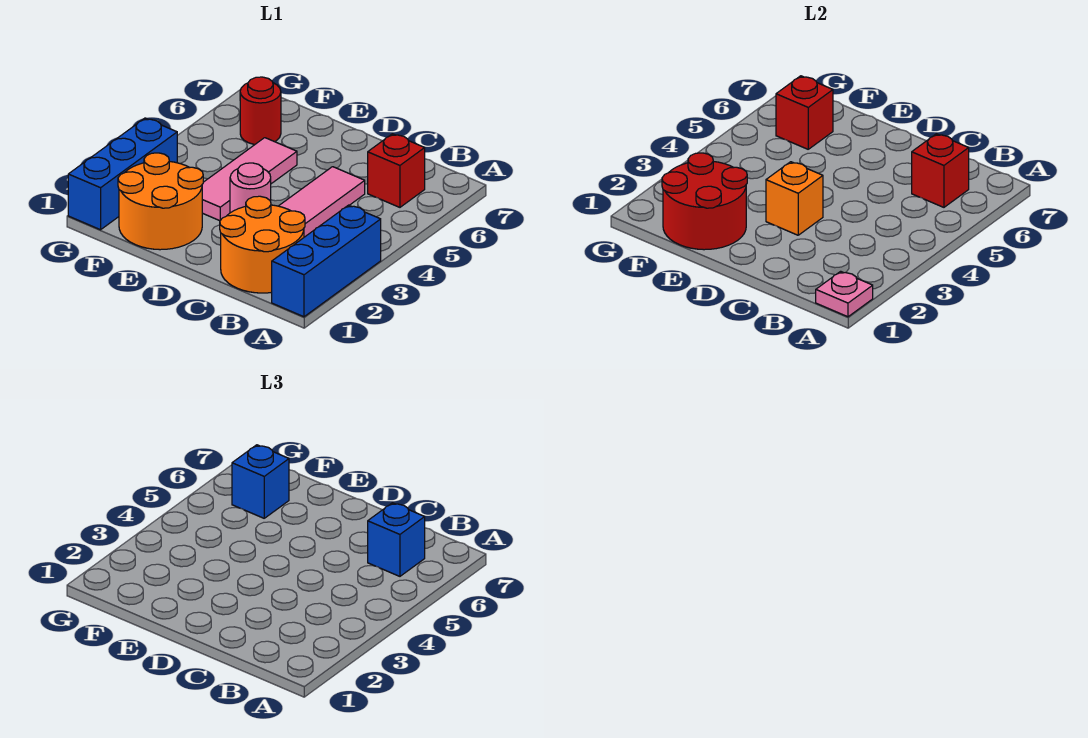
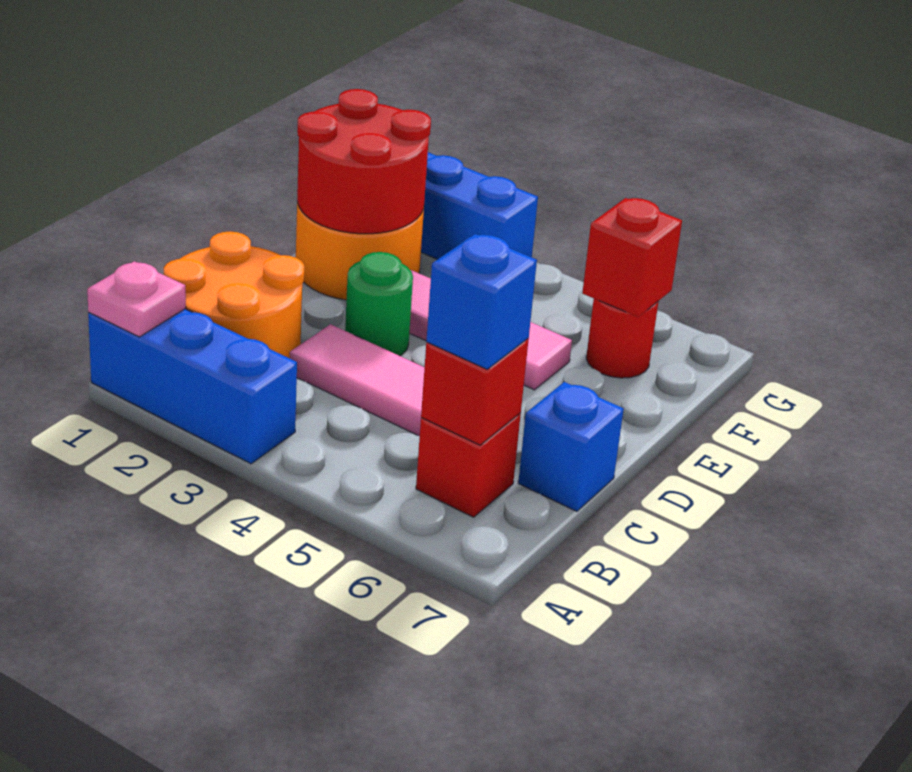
pink 1x1 round brick [230,163,271,213] -> green 1x1 round brick [345,252,413,356]
orange 1x1 brick [766,162,823,235] -> none
blue 1x1 brick [232,445,289,518] -> blue 1x1 brick moved to [518,382,624,511]

